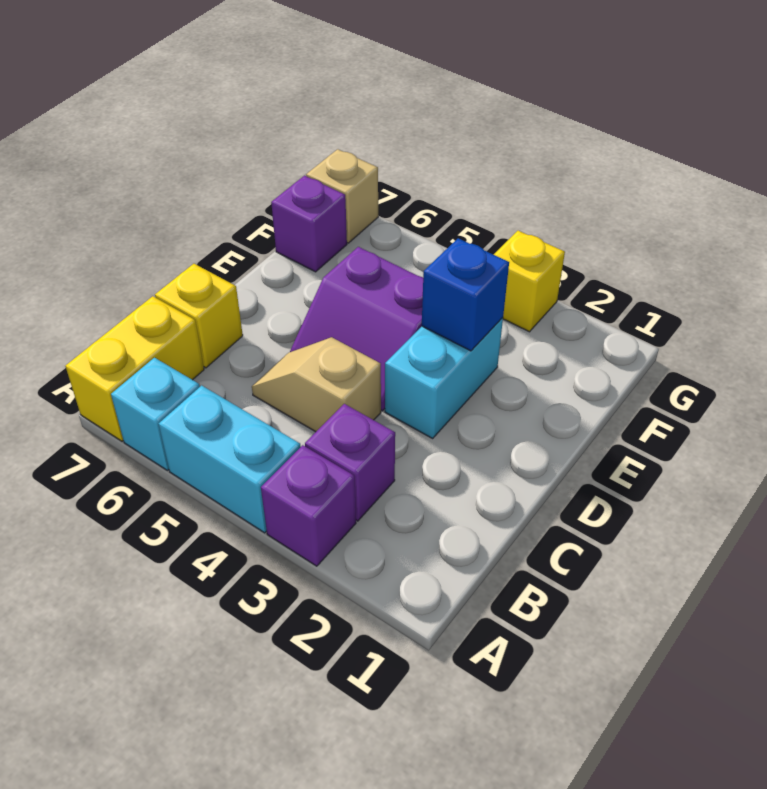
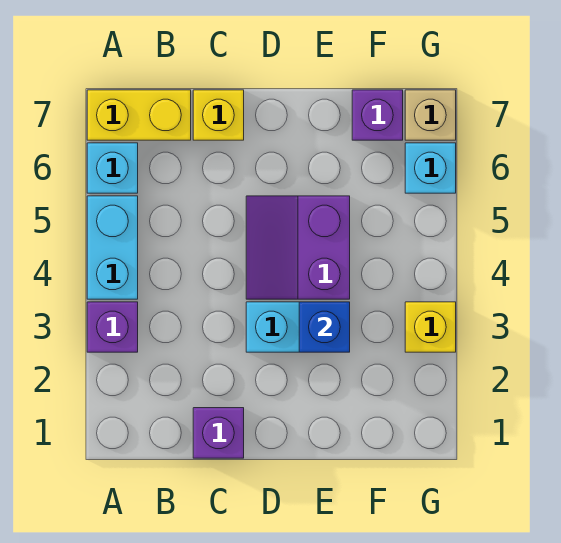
purple 1x1 brick [305,404,395,521] -> purple 1x1 brick moved to [193,408,244,458]
tan 1x2 slope [252,337,381,432] -> none
none -> cyan 1x1 brick [405,143,456,193]

